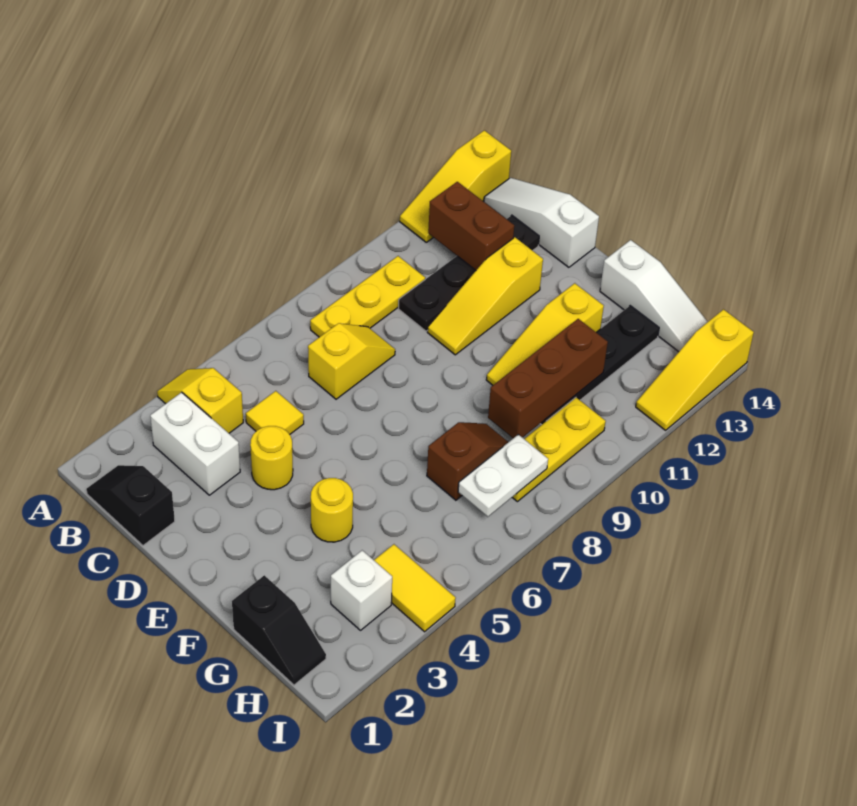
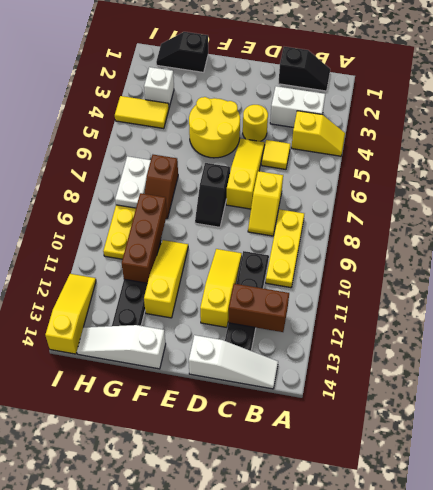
yellow 1x3 slope [400,130,511,242] -> yellow 1x3 slope moved to [226,139,265,209]
none -> black 1x2 slope [195,163,230,227]
yellow 1x1 round brick [311,478,353,542] -> yellow 2x2 round brick [189,97,240,158]

